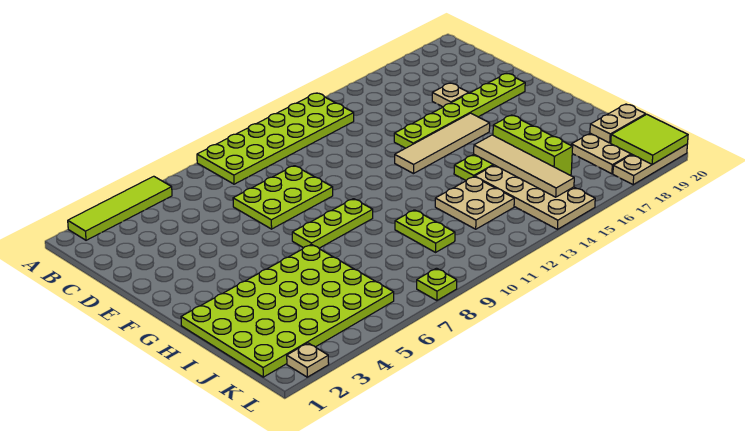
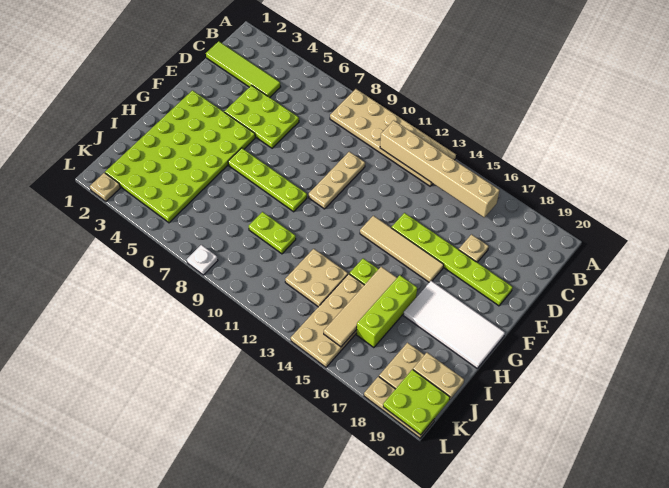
lime 1x4 tile [68,176,172,240] -> lime 1x4 tile moved to [206,41,281,97]
lime 2x6 plate [197,93,354,184] -> tan 2x6 plate [330,89,456,186]
none -> tan 1x6 brick [380,120,500,217]
lime 2x3 plate [233,166,333,229] -> lime 2x3 plate moved to [225,85,299,148]
none -> tan 1x3 plate [309,152,365,209]
lime 1x3 plate [292,199,373,248] -> lime 1x4 plate [228,148,307,212]
none -> white 2x4 tile [403,281,505,368]
lime 4x6 plate [181,244,394,377] -> lime 4x6 plate turned to [105,90,255,223]
lime 1x2 plate [395,210,455,252] -> lime 1x2 plate turned to [249,212,296,254]
lime 2x2 tile [611,114,688,164] -> lime 2x2 plate [383,369,450,435]
lime 1x1 plate [417,268,457,301] -> white 1x1 plate [187,245,218,275]

